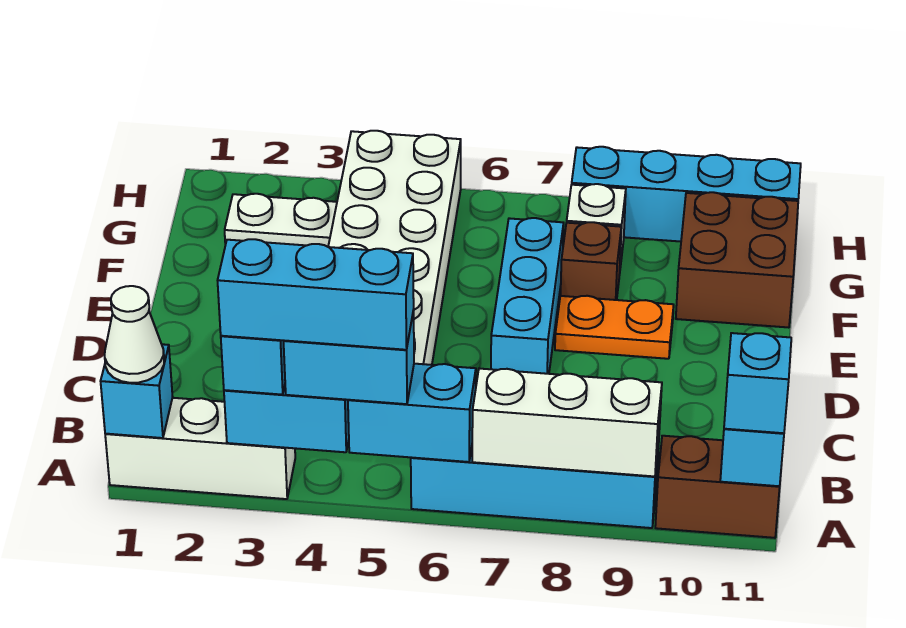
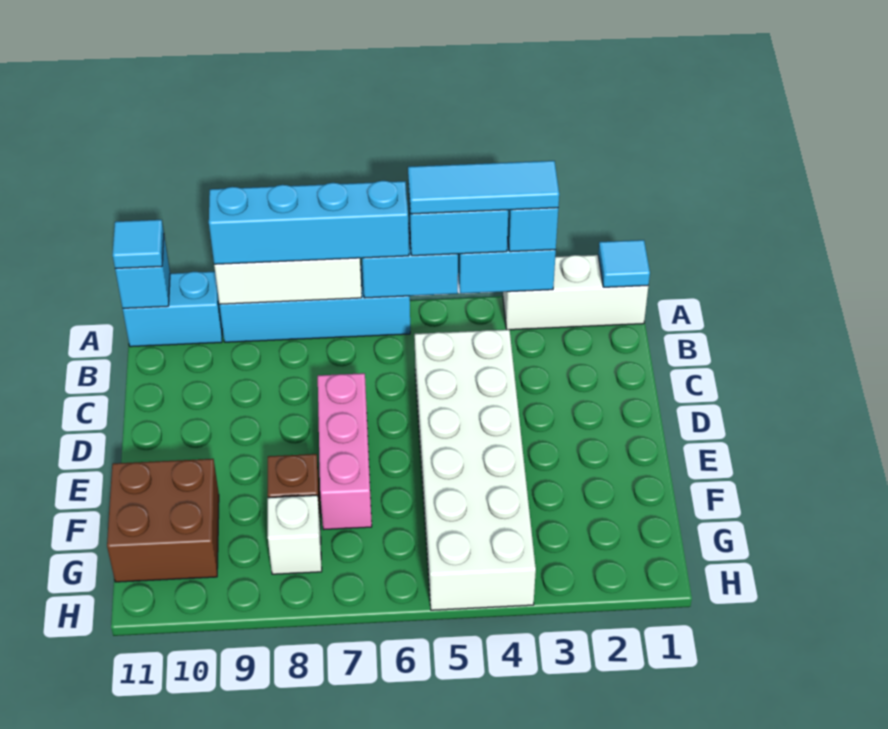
cyan 1x1 brick [101,344,173,438] -> cyan 1x1 tile [598,240,650,287]
white 1x1 cone [105,286,164,383] -> none
cyan 1x3 brick [218,239,414,350] -> cyan 1x3 tile [408,161,559,214]
brown 1x2 brick [655,436,780,538] -> cyan 1x2 brick [123,272,222,347]
cyan 1x1 brick [724,333,791,433] -> cyan 1x1 tile [113,220,164,269]
cyan 1x3 brick [491,218,564,374] -> pink 1x3 brick [318,373,372,530]
orange 1x2 plate [555,296,674,359] -> none
white 1x2 plate [225,194,337,247] -> none
cyan 1x4 brick [572,147,801,242] -> cyan 1x4 brick moved to [209,181,409,265]

